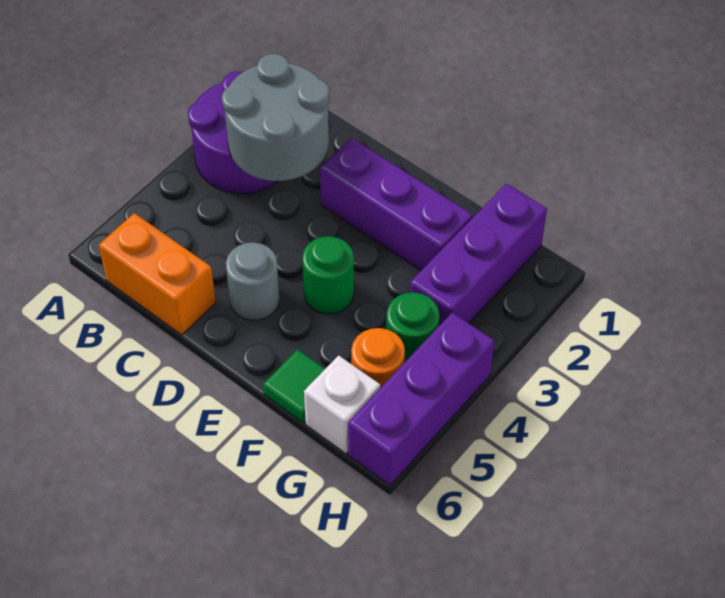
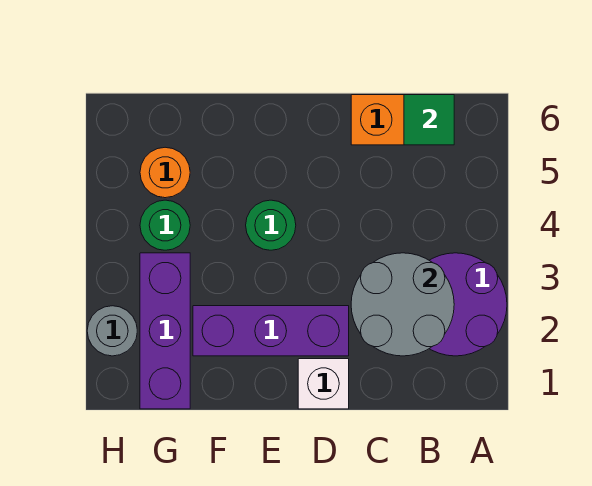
grey 1x1 round brick [226,242,280,320] -> grey 1x1 round brick moved to [87,306,137,356]
green 1x1 tile [263,350,325,423] -> green 1x1 tile moved to [404,95,454,145]
white 1x1 brick [304,355,380,454] -> white 1x1 brick moved to [298,359,349,409]
purple 1x3 brick [348,313,494,485] -> none

